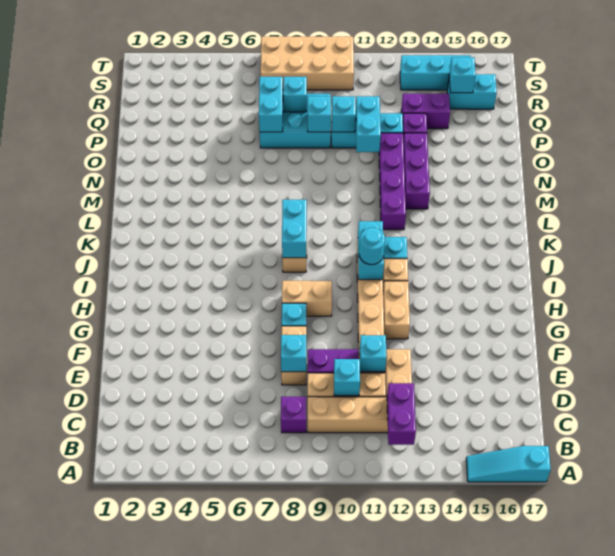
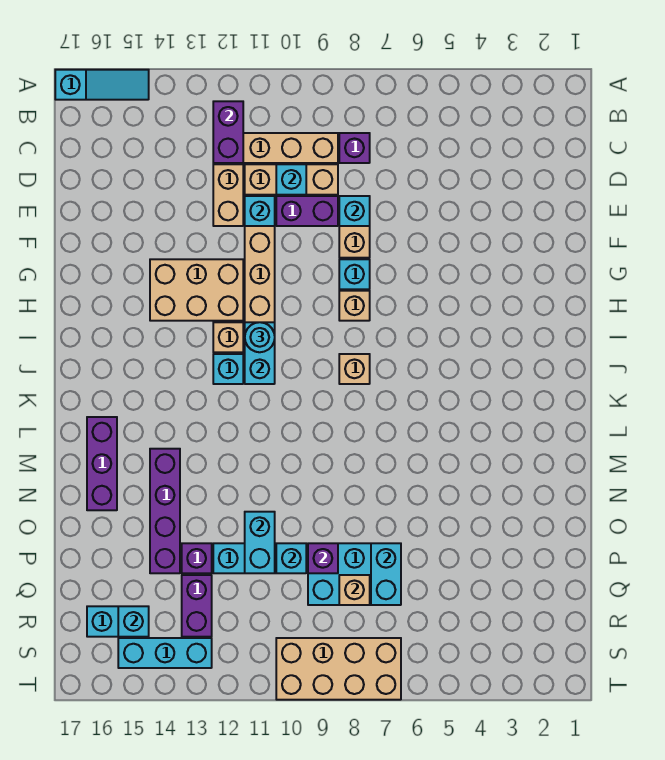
tan 1x2 brick [383,281,410,339] -> tan 2x3 brick [150,259,243,321]
tan 1x2 brick [282,281,332,316] -> tan 1x1 brick [339,291,370,321]
cyan 1x2 brick [282,200,307,258] -> none
purple 1x4 brick [379,133,406,230] -> purple 1x4 brick moved to [150,449,180,573]
purple 1x3 brick [403,133,430,209] -> purple 1x3 brick moved to [87,417,117,510]
cyan 1x1 brick [308,96,331,132] -> purple 1x1 brick [308,543,338,573]
cyan 1x1 brick [284,77,307,112] -> tan 1x1 brick [339,575,370,605]
purple 1x2 brick [401,94,450,129] -> purple 1x2 brick turned to [182,575,212,637]

